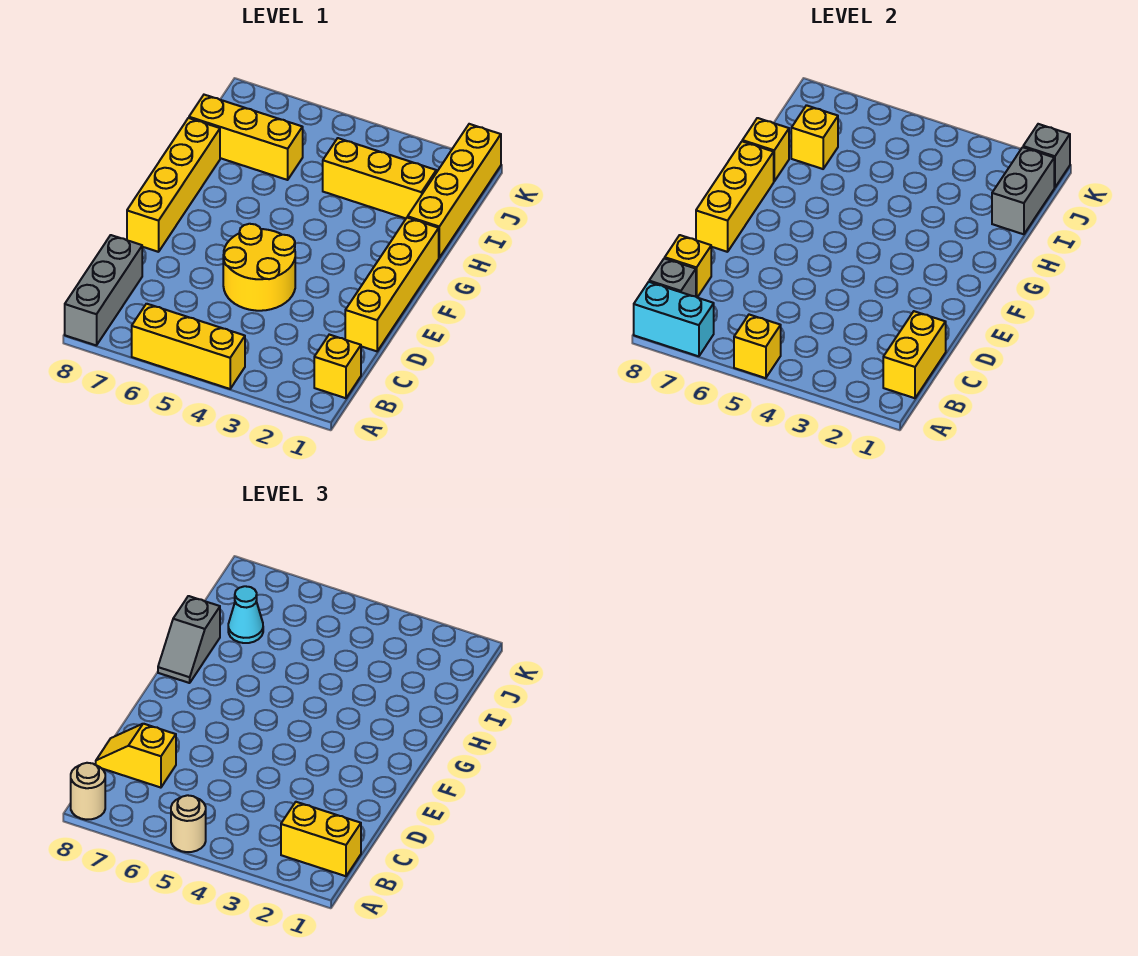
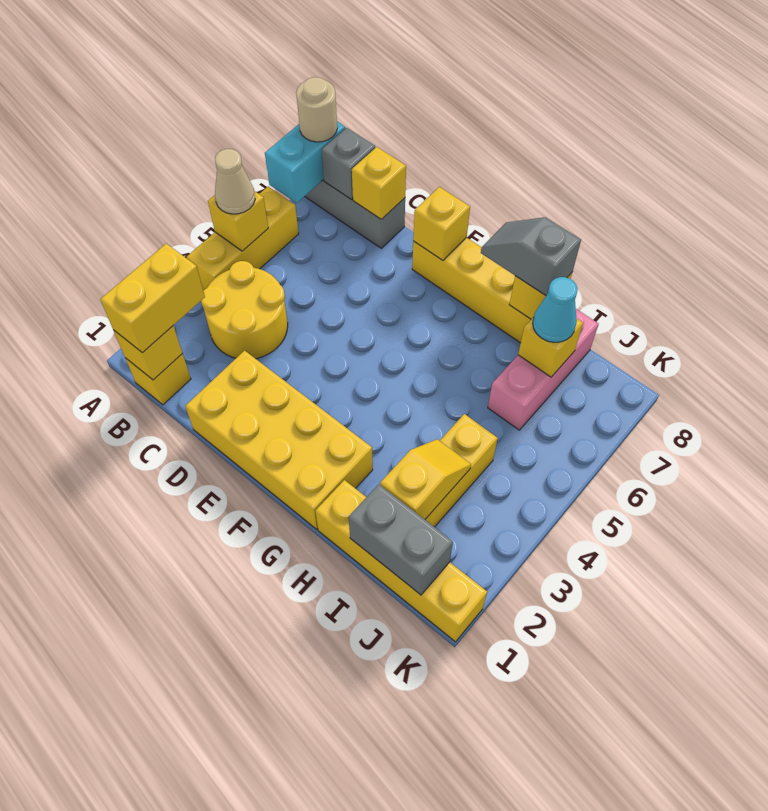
tan 1x1 round brick [171,795,206,852] -> tan 1x1 cone [215,149,255,214]
yellow 1x2 brick [883,311,946,398] -> yellow 1x1 brick [114,326,182,380]
yellow 1x2 slope [96,724,176,788] -> yellow 1x2 slope moved to [380,439,471,519]
yellow 1x4 brick [345,218,439,351] -> yellow 2x4 brick [185,351,373,529]
yellow 2x2 round brick [223,224,295,311] -> yellow 2x2 round brick moved to [201,261,288,359]
yellow 1x3 brick [696,141,774,252] -> yellow 1x1 brick [413,187,470,260]
yellow 1x3 brick [189,95,303,180] -> pink 1x3 brick [488,309,599,430]
grey 1x1 brick [1023,124,1070,188] -> none

